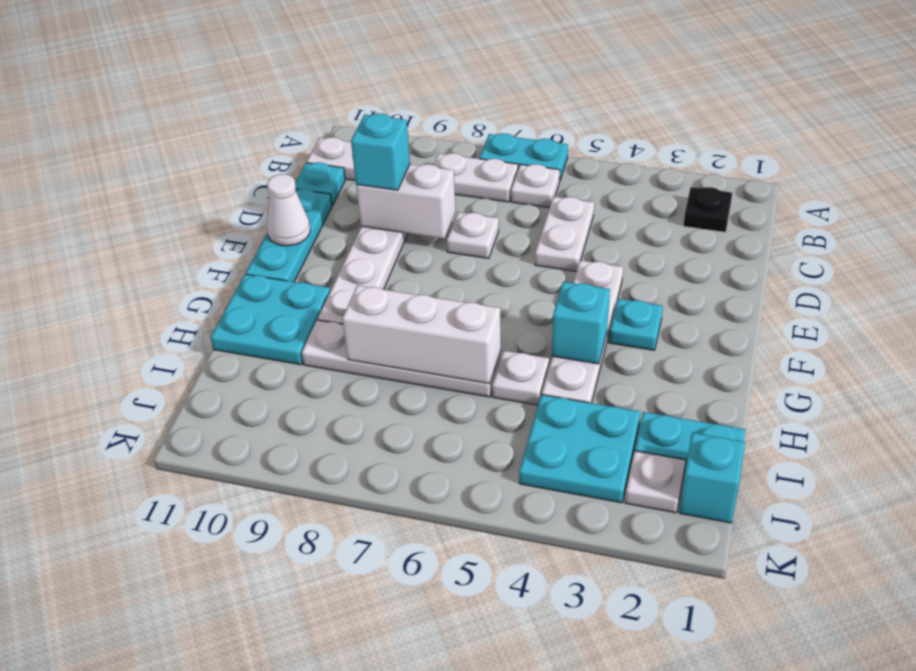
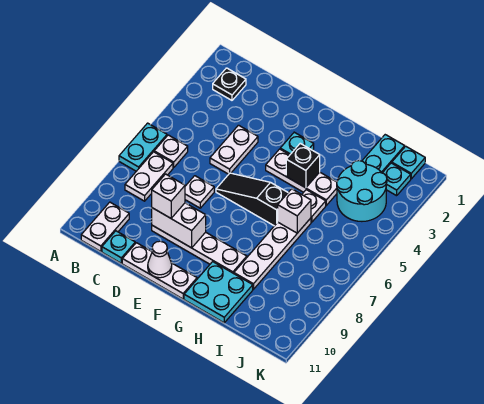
white 1x2 plate [535,197,594,272] -> white 1x2 plate turned to [210,125,258,174]
white 1x2 brick [356,164,456,239] -> white 1x2 brick turned to [152,203,206,248]
cyan 1x1 brick [351,114,410,190] -> white 1x1 brick [152,174,185,218]
cyan 1x3 plate [246,189,332,282] -> white 1x3 plate [122,243,197,299]
white 1x4 plate [542,260,623,403] -> white 1x3 plate [266,149,337,205]
none -> black 1x3 slope [216,173,288,226]
cyan 1x1 brick [552,282,610,364] -> black 1x1 brick [286,143,320,188]
white 1x3 brick [342,285,501,384] -> white 1x1 brick [278,189,311,233]
cyan 2x2 plate [519,395,640,503] -> cyan 2x2 round brick [337,161,387,221]
cyan 1x1 brick [679,433,745,523] -> cyan 1x1 plate [392,146,425,179]
white 1x1 plate [625,451,685,513] -> cyan 1x1 plate [383,163,411,196]

